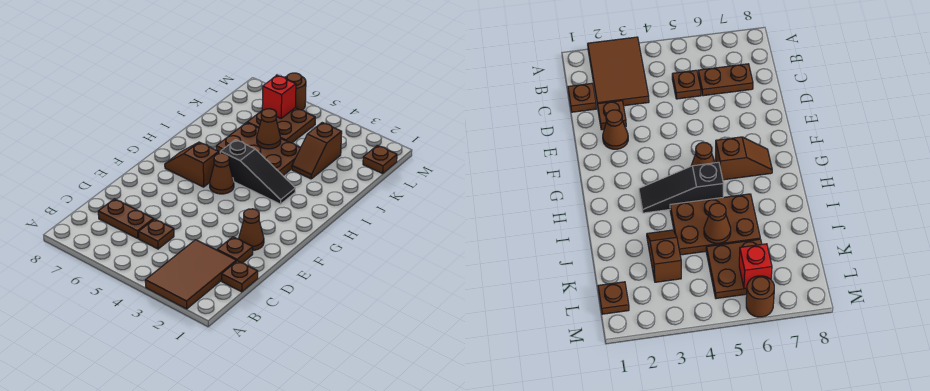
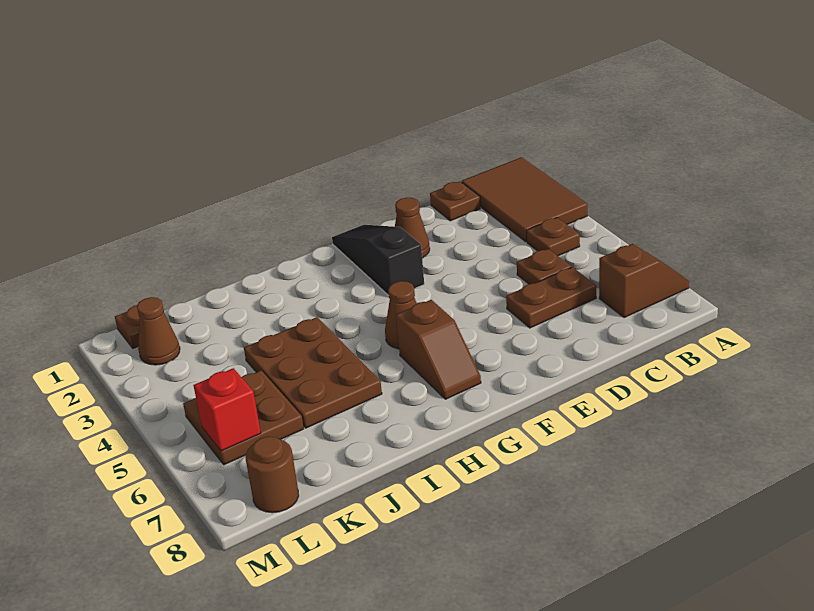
brown 2x3 tile [145,240,236,309] -> brown 2x3 tile turned to [462,157,587,242]
brown 1x2 plate [98,199,154,238] -> brown 1x2 plate turned to [506,267,596,328]
brown 1x1 plate [217,237,253,263] -> brown 1x1 plate moved to [526,218,580,256]
black 1x3 slope [220,140,295,204] -> black 1x3 slope moved to [332,225,424,296]
brown 1x2 slope [292,123,342,179] -> brown 1x2 slope moved to [599,244,689,318]
brown 1x1 cone [257,109,281,149] -> brown 1x1 cone moved to [137,297,180,365]
brown 1x1 round brick [285,73,306,110] -> brown 1x1 round brick moved to [246,436,299,513]

